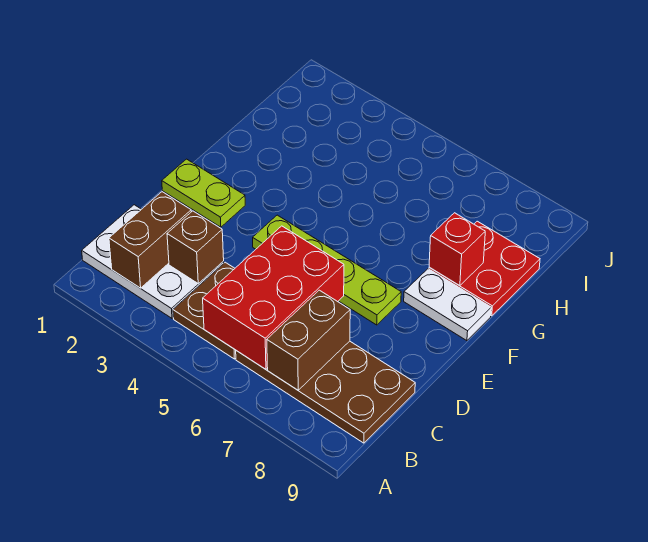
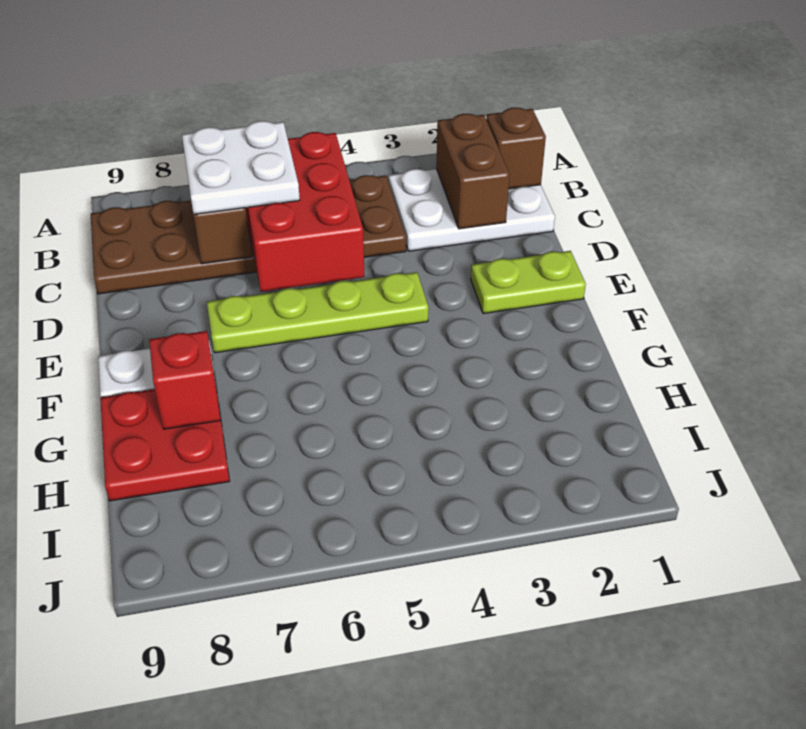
none -> white 2x2 plate [182,121,300,214]
brown 1x1 brick [167,211,224,284] -> brown 1x1 brick moved to [486,108,546,189]

